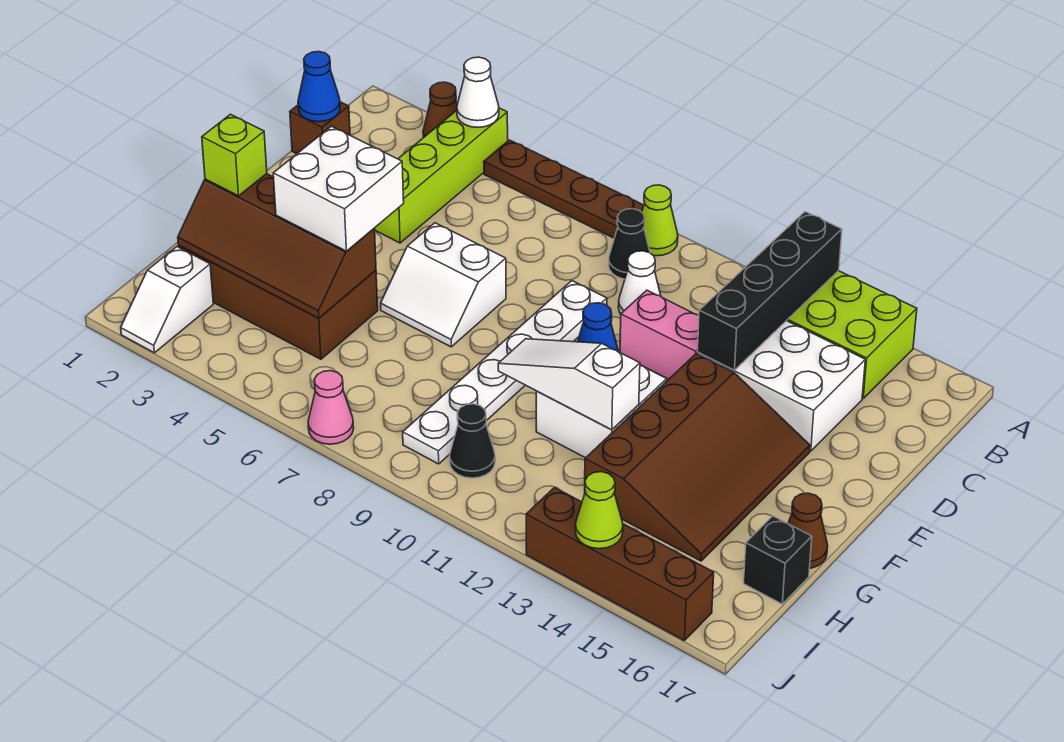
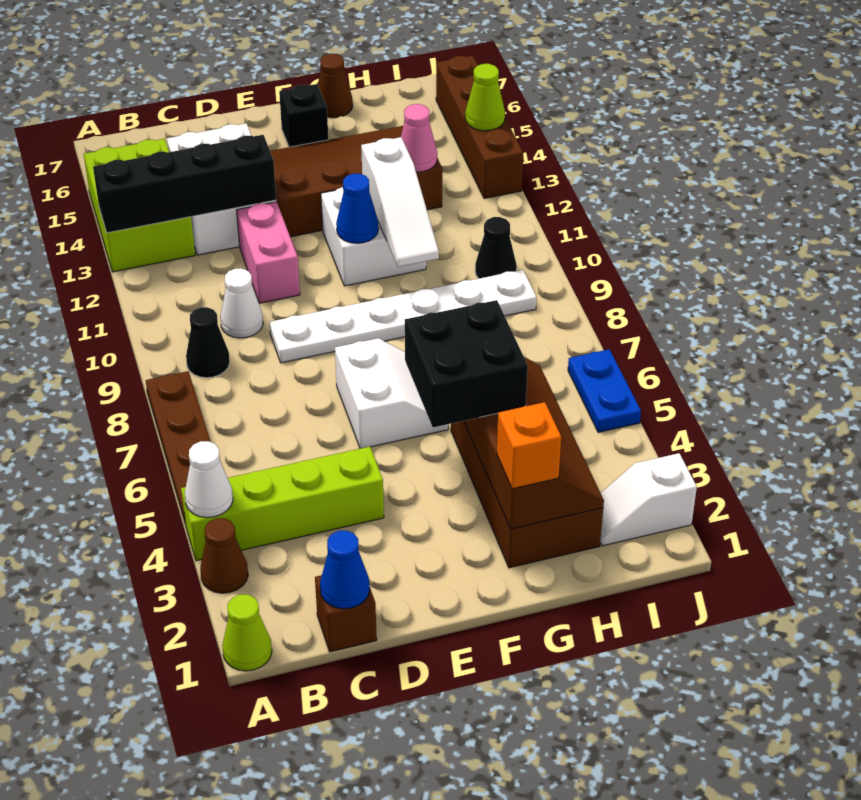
lime 1x1 cone [642,185,678,256] -> lime 1x1 cone moved to [222,594,272,671]
white 2x2 brick [273,126,404,251] -> black 2x2 brick [405,300,528,427]
lime 1x1 brick [202,114,267,196] -> orange 1x1 brick [497,402,561,489]
black 1x1 brick [744,516,812,604] -> black 1x1 brick moved to [279,84,328,147]
white 1x2 slope [121,247,213,353] -> white 1x2 slope turned to [600,453,697,546]
none -> blue 1x2 plate [568,349,641,432]
pink 1x1 cone [308,371,354,444] -> pink 1x1 cone moved to [401,104,437,172]

